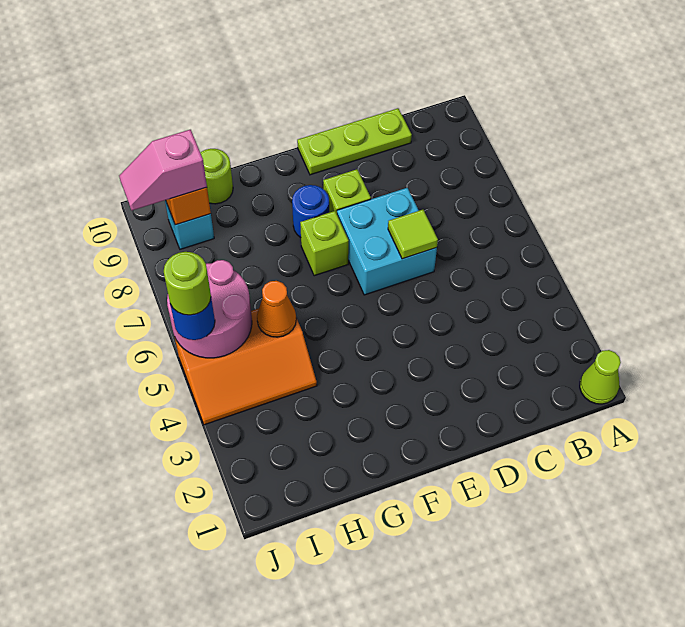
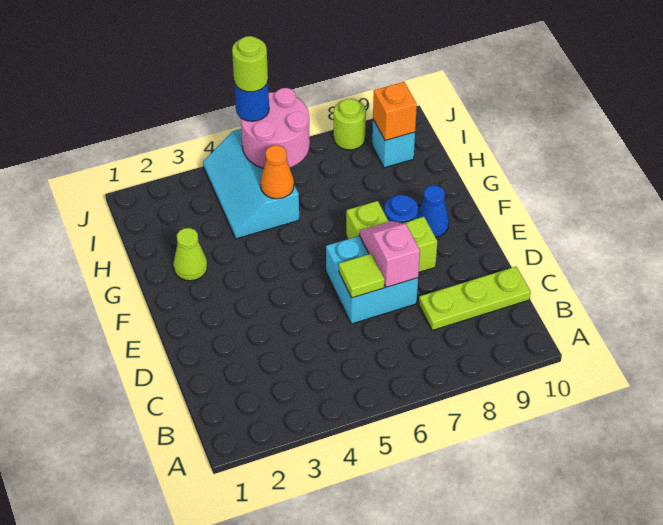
lime 1x1 cone [580,350,621,404] -> lime 1x1 cone moved to [173,228,207,281]
lime 1x3 plate [297,108,412,175] -> lime 1x3 plate turned to [419,267,531,330]
none -> blue 1x1 cone [418,185,449,237]
orange 2x3 slope [175,308,317,425] -> cyan 2x3 slope [203,129,299,239]
lime 1x1 round brick [200,149,233,204] -> lime 1x1 round brick moved to [334,99,366,150]
pink 1x2 slope [119,130,207,210] -> pink 1x2 slope moved to [360,221,420,287]

